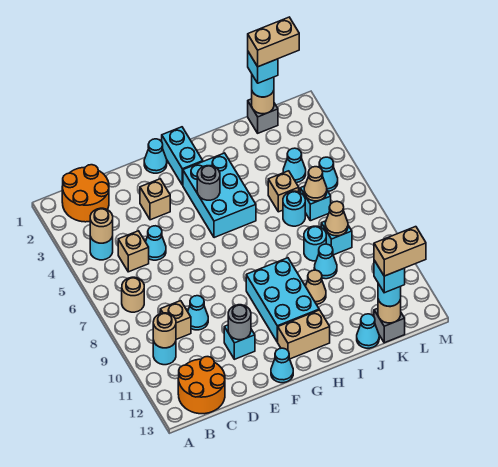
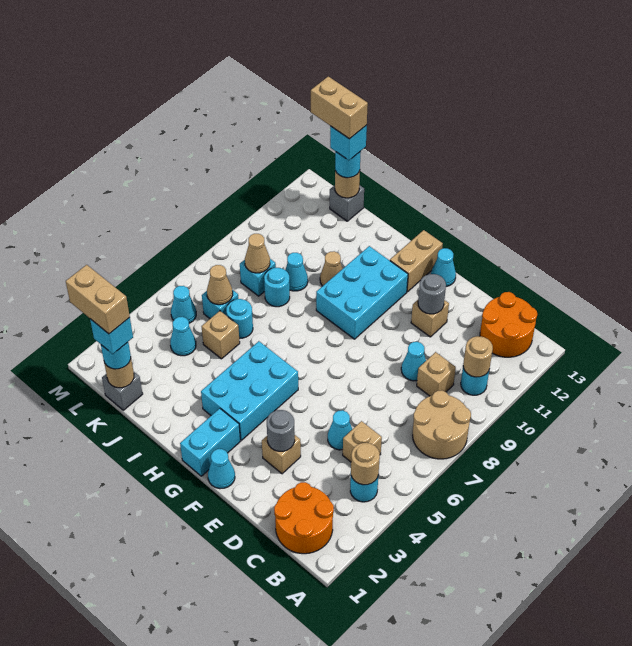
tan 1x1 round brick [122,277,144,312] -> tan 2x2 round brick [413,390,471,459]
cyan 1x1 brick [224,325,255,359] -> tan 1x1 brick [411,300,449,337]
grey 1x1 round brick [197,166,220,200] -> grey 1x1 round brick moved to [267,410,295,451]
tan 1x2 brick [278,310,330,359] -> tan 1x2 brick turned to [390,230,443,292]
cyan 1x1 cone [357,314,379,348] -> none

